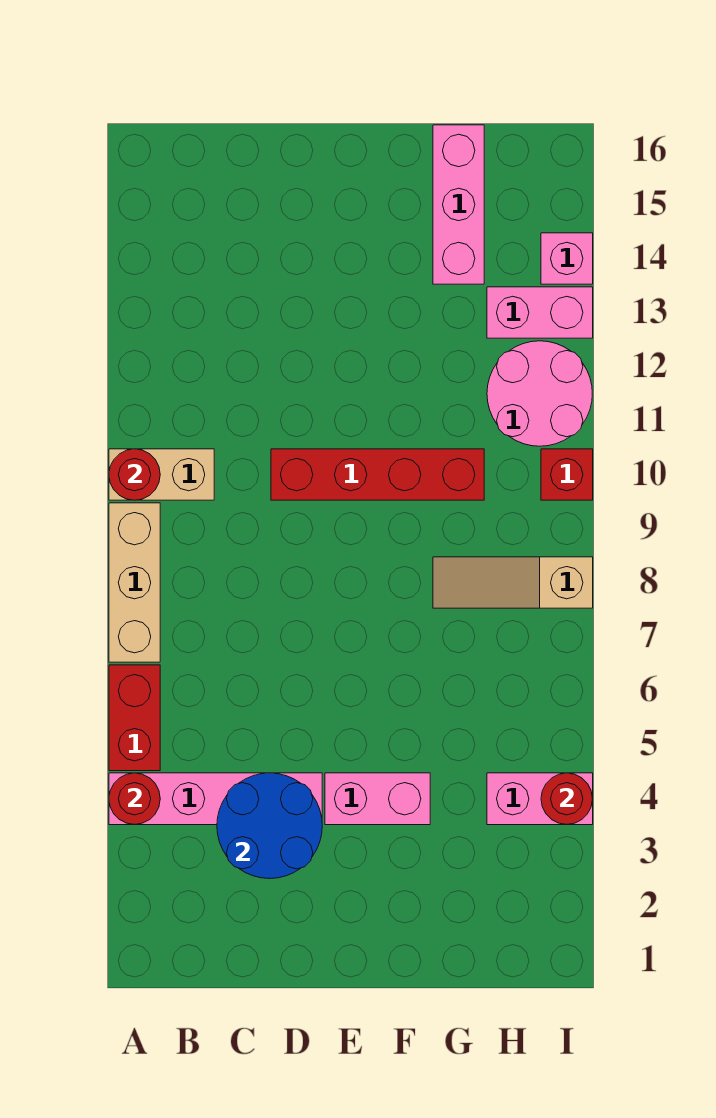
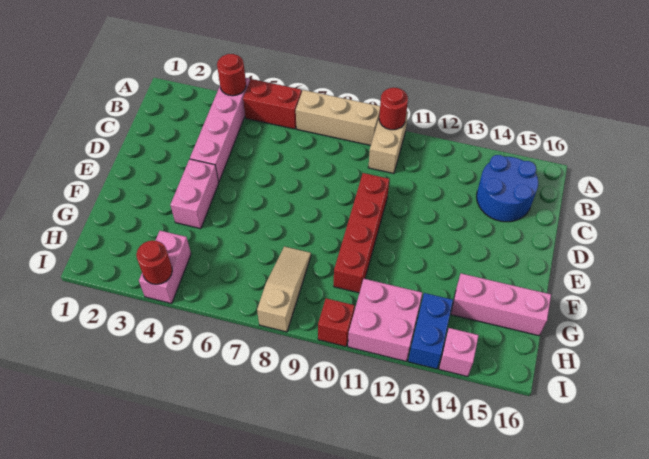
blue 2x2 round brick [217,773,322,879] -> blue 2x2 round brick moved to [477,155,538,222]
pink 2x2 round brick [487,341,592,446] -> pink 2x2 brick [348,279,422,361]
pink 1x2 brick [487,287,593,338] -> blue 1x2 brick [408,293,453,369]

